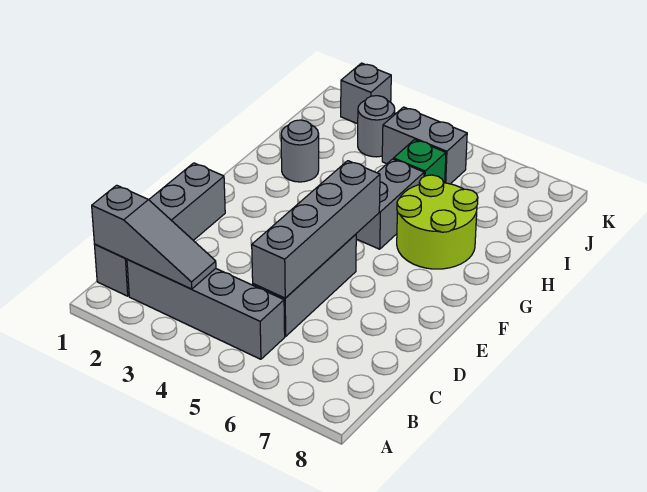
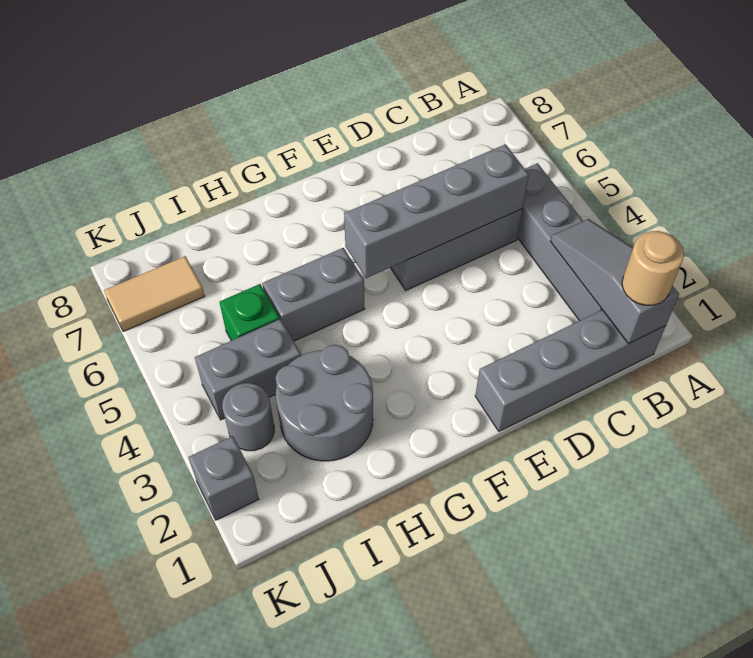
none -> tan 1x1 round brick [622,231,684,305]
lime 2x2 round brick [397,175,478,269] -> none
grey 1x1 round brick [281,120,319,182] -> grey 2x2 round brick [275,345,373,461]
grey 1x2 brick [382,107,467,184] -> grey 1x2 brick turned to [195,319,301,420]
none -> tan 1x2 tile [104,256,204,332]

